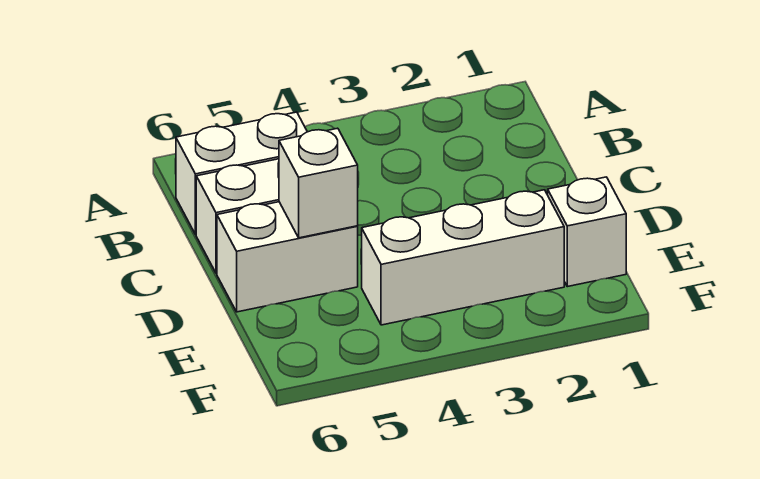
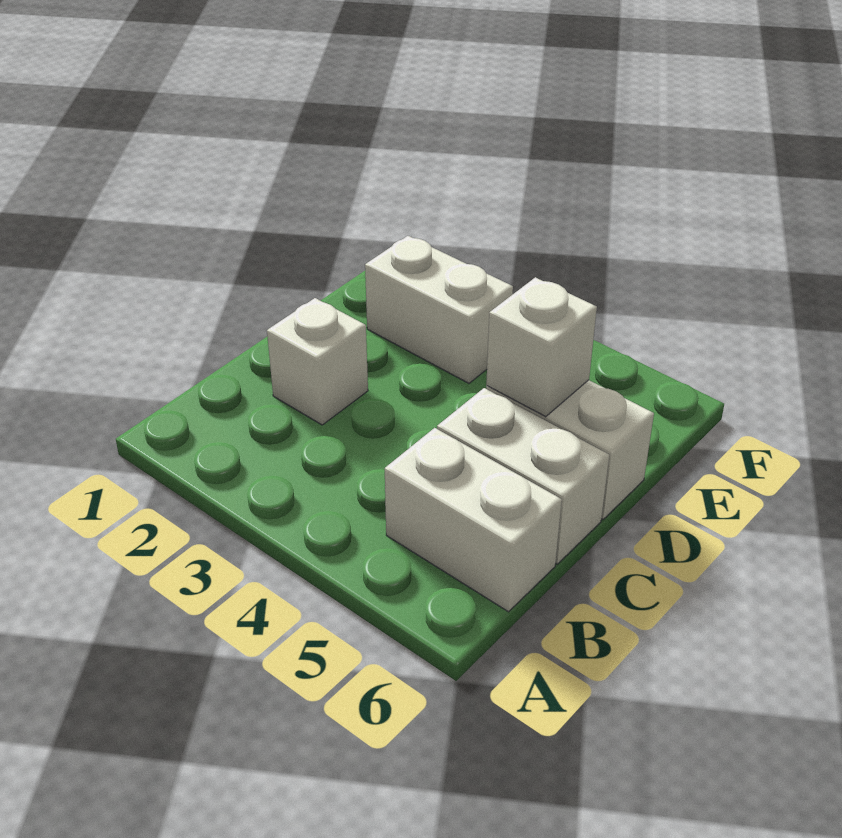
white 1x1 brick [548,177,626,287] -> white 1x1 brick moved to [267,298,368,425]
white 1x3 brick [362,190,564,325] -> white 1x2 brick [365,236,513,383]

